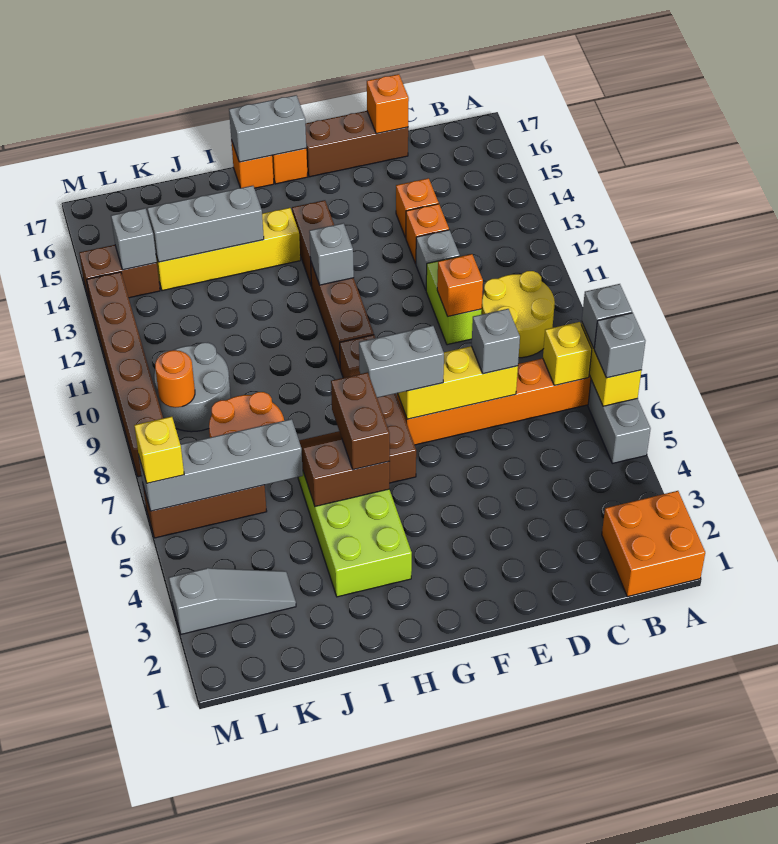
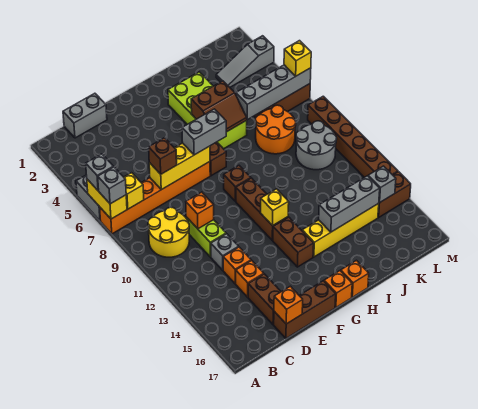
orange 2x2 brick [602,491,705,597] -> none
grey 1x1 brick [472,309,520,374] -> brown 1x1 brick [149,138,177,174]
grey 1x1 brick [309,223,354,285] -> yellow 1x1 brick [261,189,289,226]
grey 1x2 brick [229,95,306,162] -> grey 1x2 brick moved to [63,93,107,138]
brown 1x2 brick [331,372,390,470] -> brown 1x2 brick moved to [248,274,281,325]
orange 1x1 round brick [155,350,195,408] -> none

